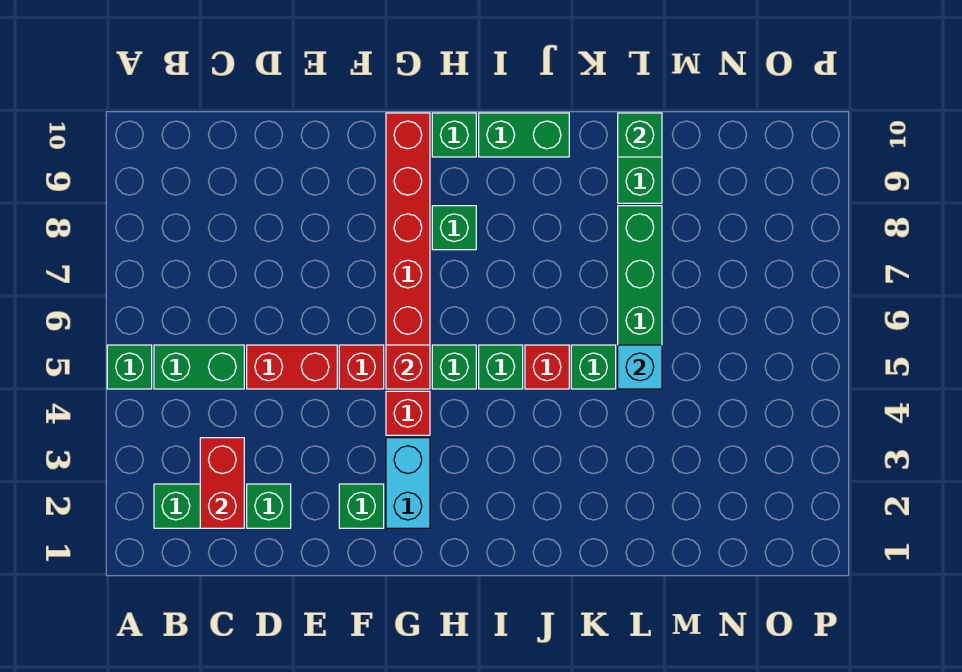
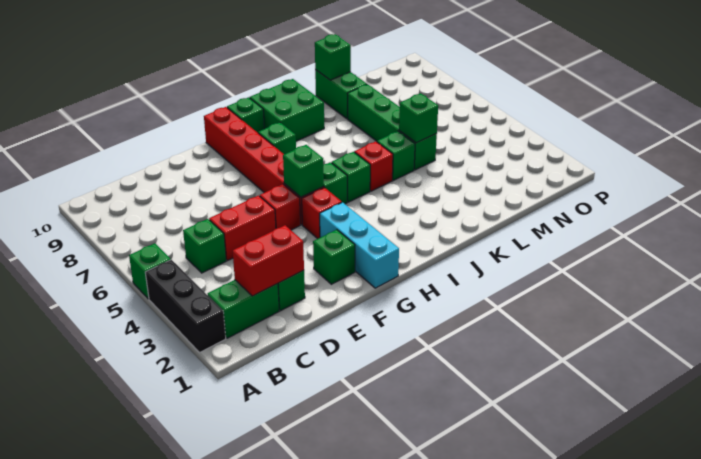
none -> black 1x3 brick [145,260,226,353]
green 1x2 brick [154,345,244,389] -> green 1x1 brick [183,219,226,273]
red 1x2 brick [200,438,244,528] -> red 1x2 brick turned to [233,225,304,296]
cyan 1x2 brick [386,438,430,528] -> cyan 1x3 brick [320,202,399,288]
red 1x1 brick [386,345,430,389] -> green 1x1 brick [283,145,324,197]
green 1x2 brick [479,113,569,157] -> green 2x2 brick [250,79,324,141]
cyan 1x1 brick [618,345,662,389] -> green 1x1 brick [399,93,438,143]

